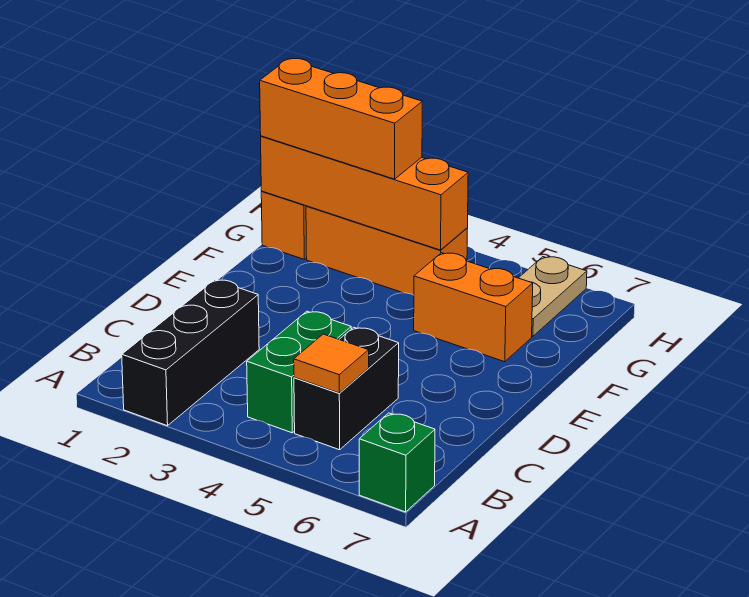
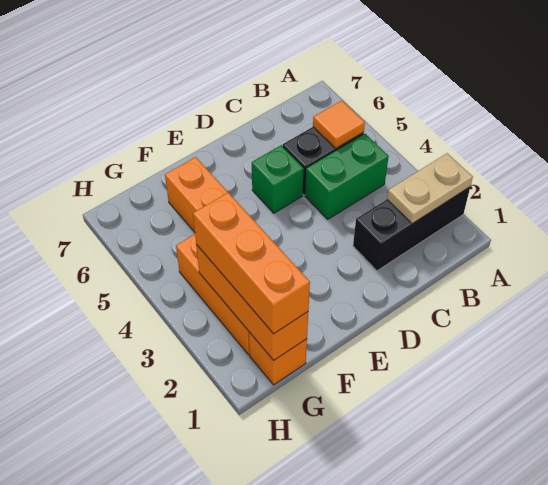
green 1x1 brick [359,413,435,512] -> green 1x1 brick moved to [252,145,304,213]
orange 1x4 brick [261,136,468,250] -> orange 1x3 brick [196,245,308,360]
tan 1x2 plate [519,257,587,336] -> tan 1x2 plate moved to [387,153,473,224]

